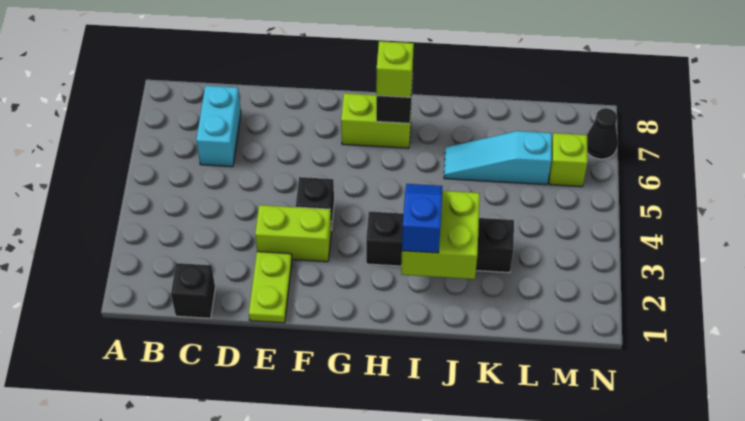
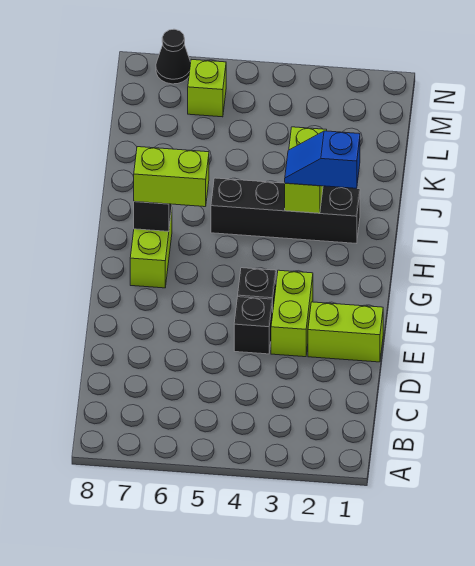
black 1x1 brick [171,263,215,318] -> black 1x1 brick moved to [234,297,273,354]
cyan 1x2 brick [196,86,241,167] -> none
lime 1x2 plate [249,252,292,323] -> lime 1x2 brick [308,302,383,362]
black 1x4 brick [366,211,514,273] -> black 1x4 brick turned to [211,178,360,244]
lime 1x1 brick [376,41,414,97] -> lime 1x2 brick [134,147,209,207]
lime 2x2 brick [401,191,480,279] -> lime 1x2 brick [285,127,327,213]
cyan 1x3 slope [444,131,552,185] -> none

